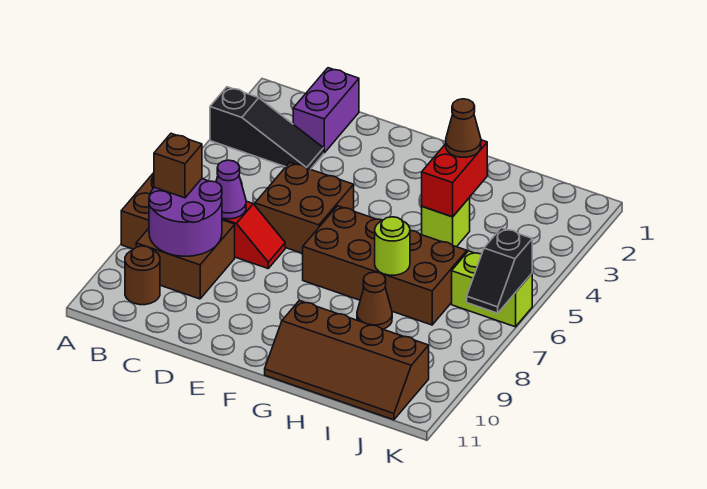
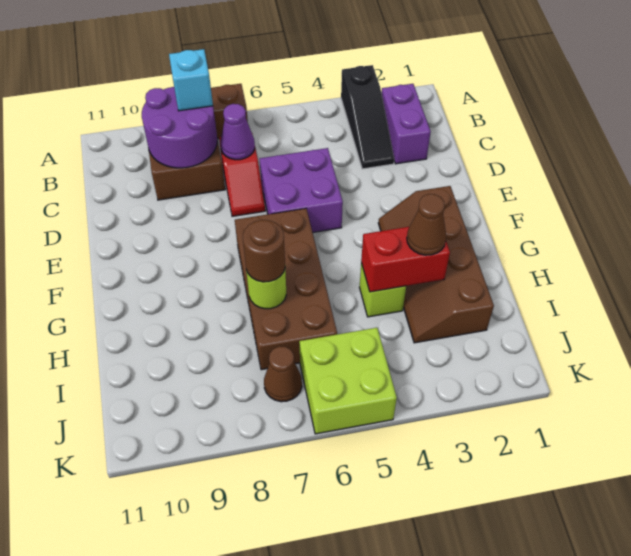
brown 1x1 brick [154,133,202,198] -> cyan 1x1 brick [169,49,213,111]
brown 1x1 round brick [125,246,160,305] -> brown 1x1 round brick moved to [243,220,285,282]
purple 1x2 brick [293,68,359,153] -> purple 1x2 brick turned to [382,84,431,164]
brown 2x2 brick [255,162,354,254] -> purple 2x2 brick [260,148,343,232]
brown 2x4 slope [265,301,429,420] -> brown 2x4 slope moved to [378,186,494,343]
brown 1x1 cone [357,272,392,329] -> brown 1x1 cone moved to [264,346,302,402]
lime 1x2 brick [452,251,532,327] -> lime 2x2 brick [299,328,397,434]
black 1x2 slope [467,228,532,313] -> none

